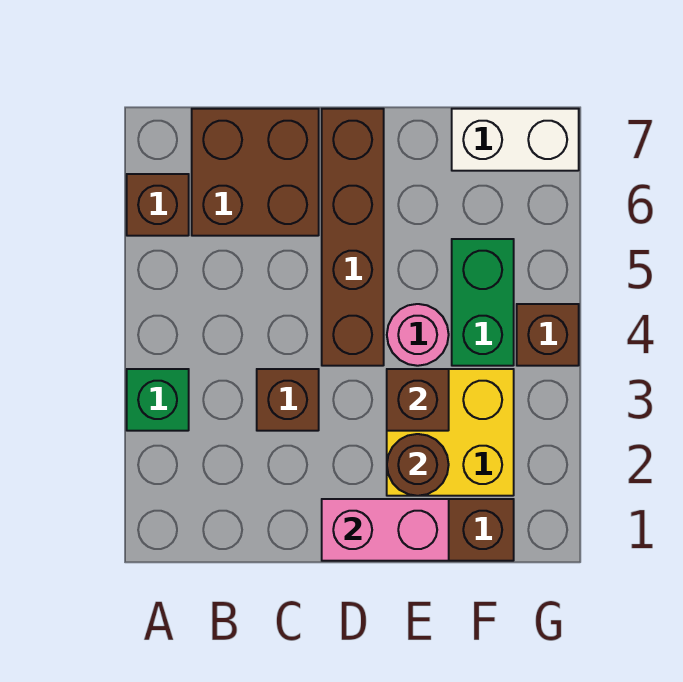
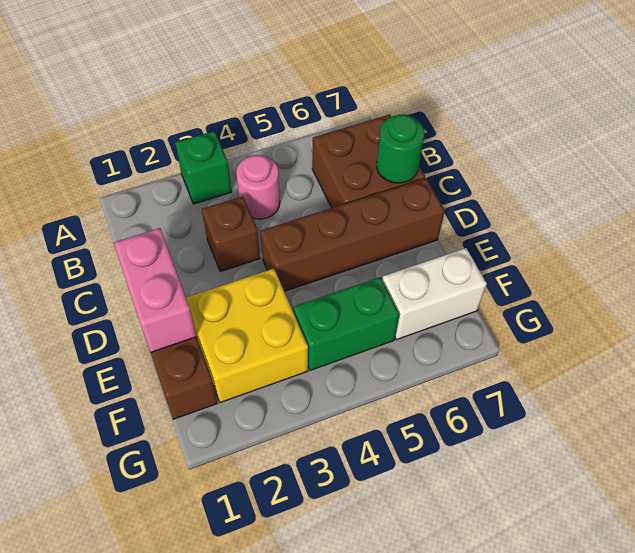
brown 1x1 brick [127,174,189,236] -> none
none -> green 1x1 round brick [377,114,425,183]
brown 1x1 round brick [387,434,449,496] -> none
brown 1x1 brick [387,369,449,431] -> none
pink 1x1 round brick [387,304,449,366] -> pink 1x1 round brick moved to [236,155,280,219]
white 1x2 brick [452,109,579,171] -> white 1x2 brick turned to [382,248,487,339]
brown 1x1 brick [517,304,579,366] -> none

